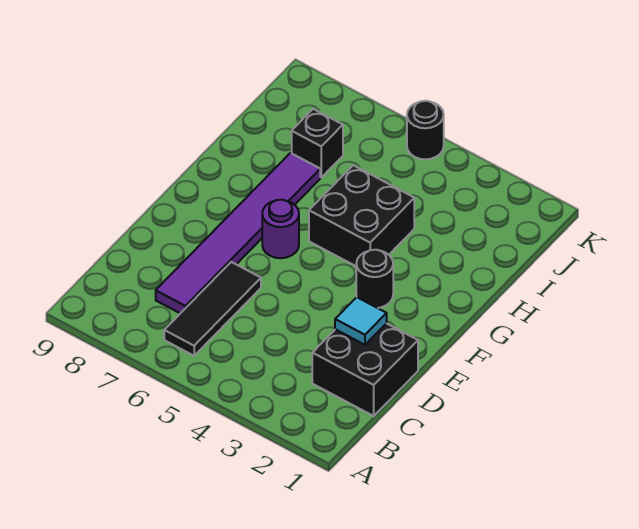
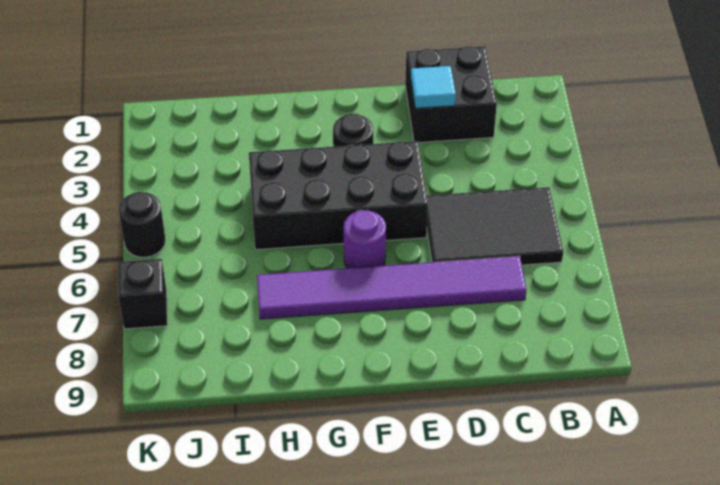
black 1x3 tile [164,262,261,356] -> black 2x3 tile [427,187,563,265]
black 2x2 brick [309,165,414,266] -> black 2x4 brick [249,141,428,250]
black 1x1 brick [292,109,343,177] -> black 1x1 brick moved to [118,259,167,329]

